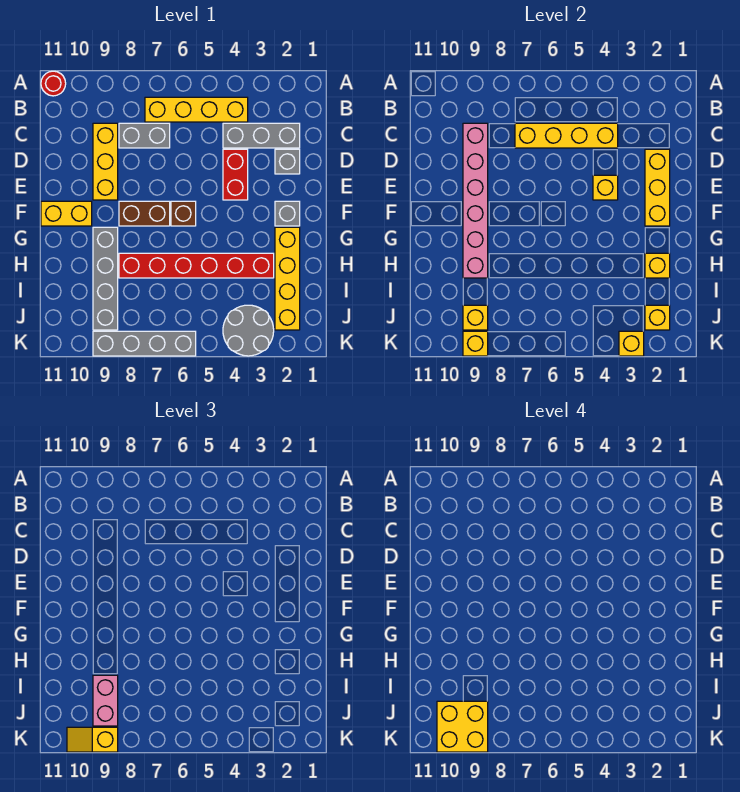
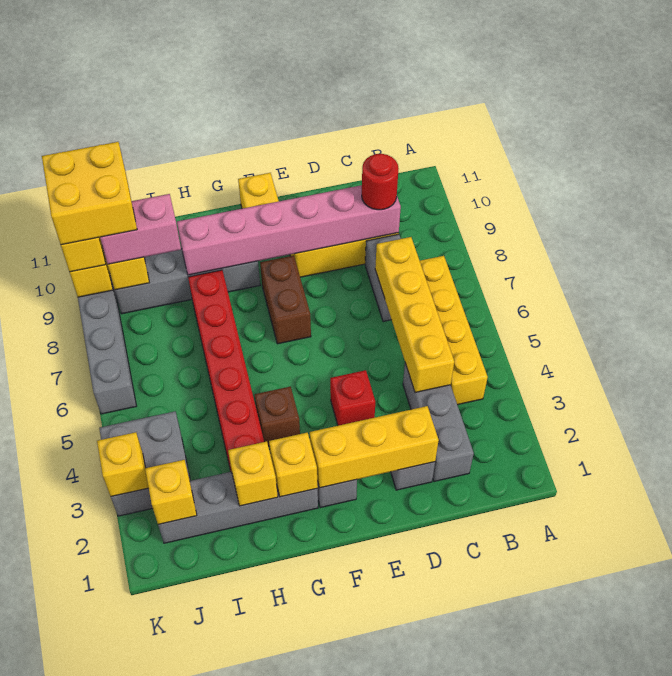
red 1x1 round brick [41,71,66,96] -> red 1x1 round brick moved to [362,154,399,210]
red 1x2 brick [223,149,248,200] -> red 1x1 brick [330,370,375,426]
yellow 1x1 brick [593,175,618,200] -> yellow 1x1 brick moved to [269,433,318,497]
brown 1x1 brick [171,201,196,226] -> brown 1x1 brick moved to [255,386,300,447]
yellow 1x4 brick [275,227,300,330] -> grey 1x4 brick [158,472,318,543]
grey 2x2 round brick [223,305,274,356] -> grey 2x2 brick [99,411,190,516]

